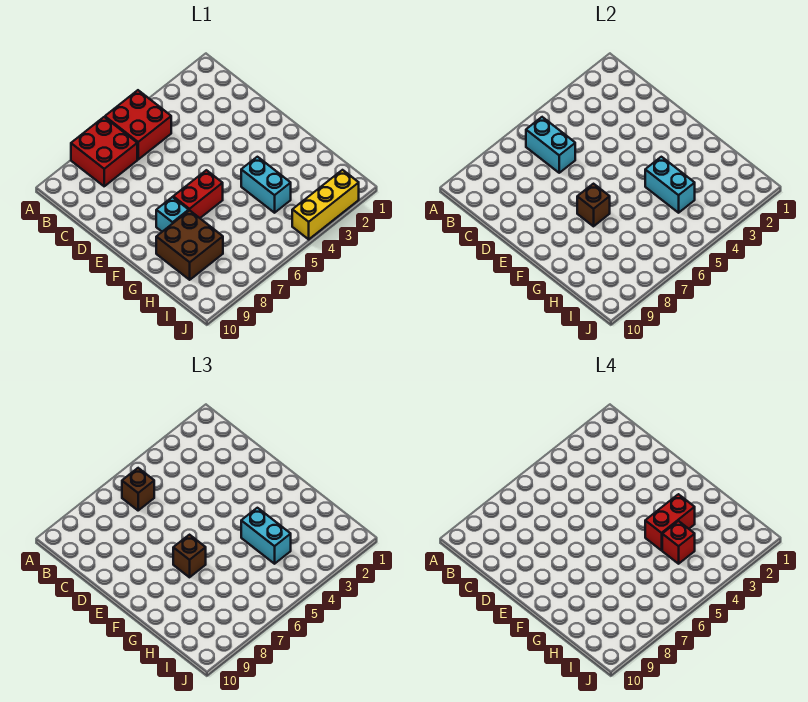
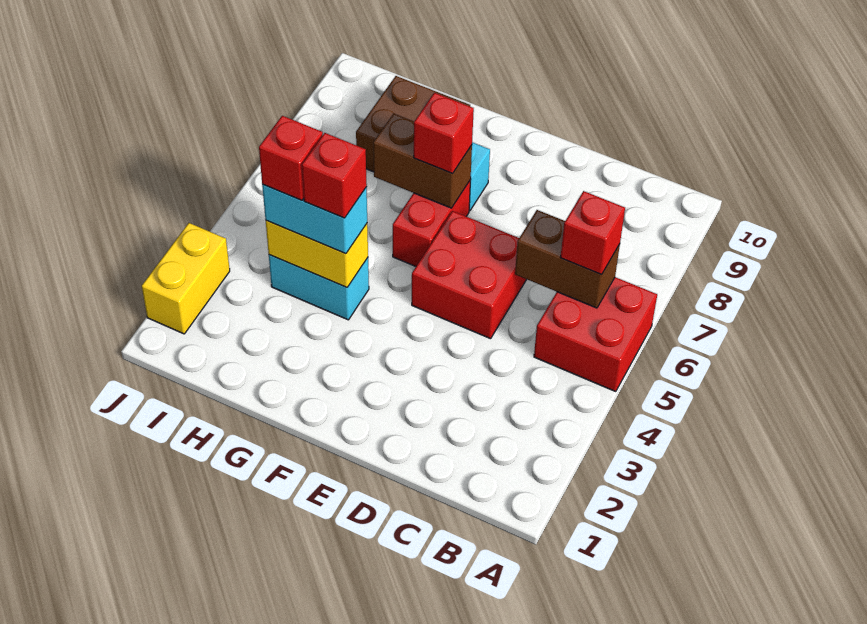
red 2x2 brick [71,117,137,186] -> red 2x2 brick moved to [412,211,527,339]
cyan 1x2 brick [526,117,575,173] -> brown 1x2 brick [515,210,620,308]
brown 1x1 brick [122,468,154,510] -> red 1x1 brick [560,191,625,275]
brown 1x1 brick [577,184,610,226] -> brown 1x2 brick [373,113,472,208]
brown 1x1 brick [173,535,206,577] -> red 1x1 brick [414,93,474,174]
red 1x2 brick [645,494,695,550] -> red 1x1 brick [302,133,367,218]
cyan 1x2 brick [645,157,695,213] -> yellow 1x2 brick [266,221,368,287]
yellow 1x3 brick [292,170,359,239] -> yellow 1x2 brick [142,223,230,334]

